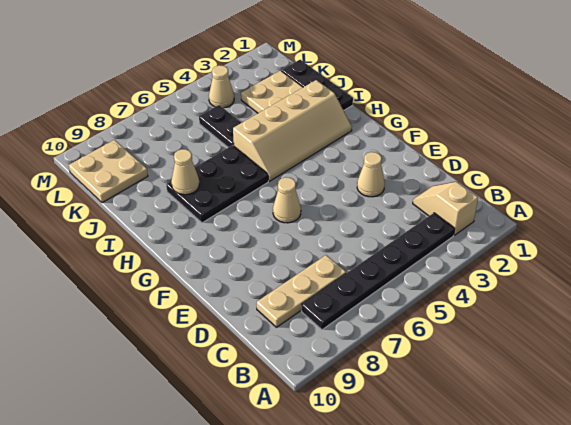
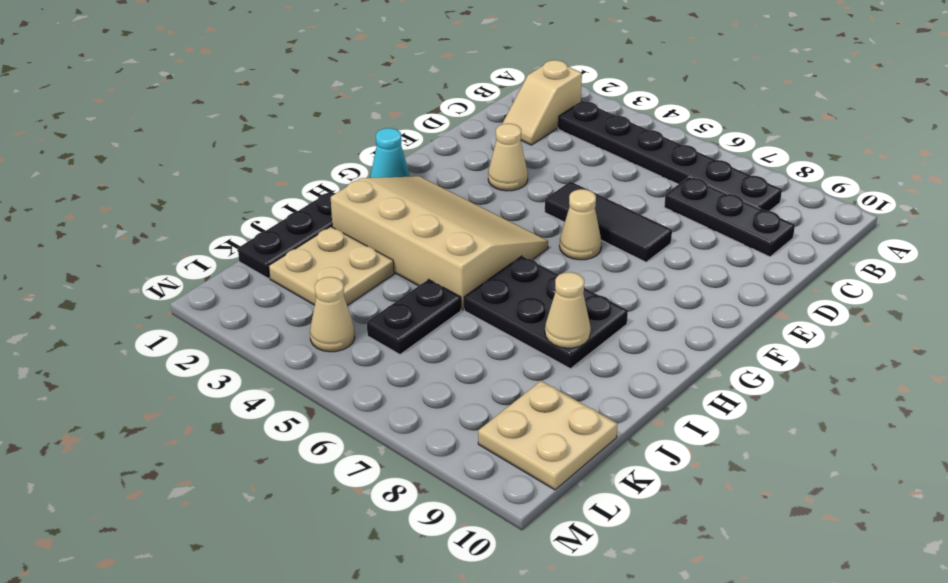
tan 1x3 plate [257,255,346,327] -> black 1x3 plate [664,177,795,257]
none -> black 1x3 tile [545,182,672,262]
none -> cyan 1x1 cone [370,128,410,178]
tan 2x4 slope [233,80,352,181] -> tan 3x4 slope [331,176,548,310]

